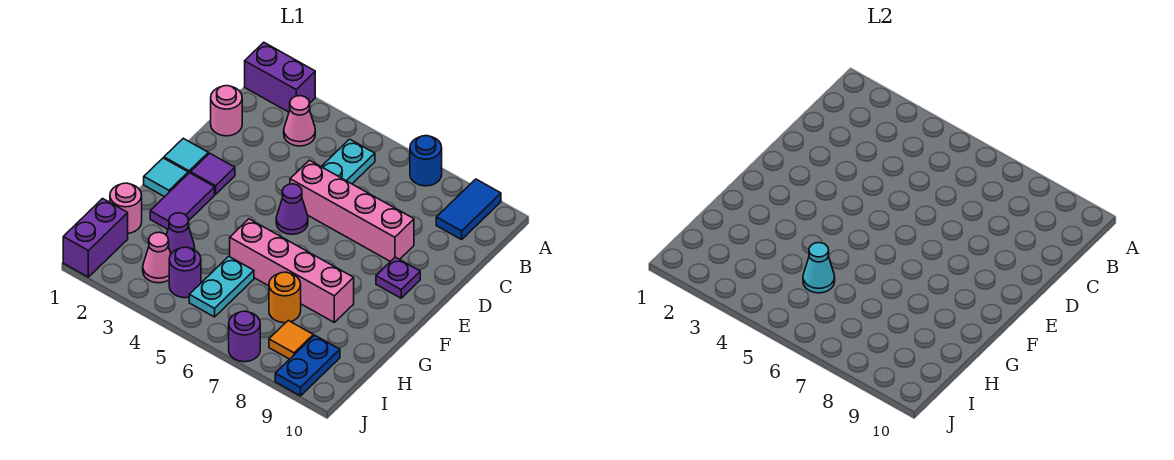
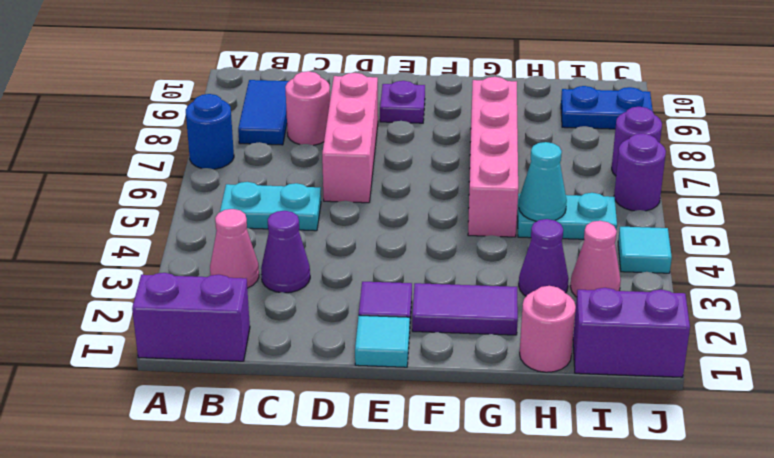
purple 1x2 brick [245,42,315,112] -> purple 1x2 brick turned to [132,273,250,361]
blue 1x2 tile [436,179,501,240] -> blue 1x2 tile turned to [238,80,289,145]
pink 1x1 round brick [211,86,242,136] -> pink 1x1 round brick moved to [285,71,330,145]
pink 1x4 brick [290,160,414,262] -> pink 1x3 brick [322,73,378,203]
purple 1x1 cone [276,184,308,234] -> purple 1x1 cone moved to [261,211,310,293]
cyan 1x1 tile [144,158,188,197] -> cyan 1x1 tile moved to [618,227,672,273]
orange 1x1 round brick [269,272,301,323] -> none
purple 1x1 round brick [169,247,201,298] -> purple 1x1 round brick moved to [614,134,666,211]
orange 1x1 tile [269,321,313,359] -> none

